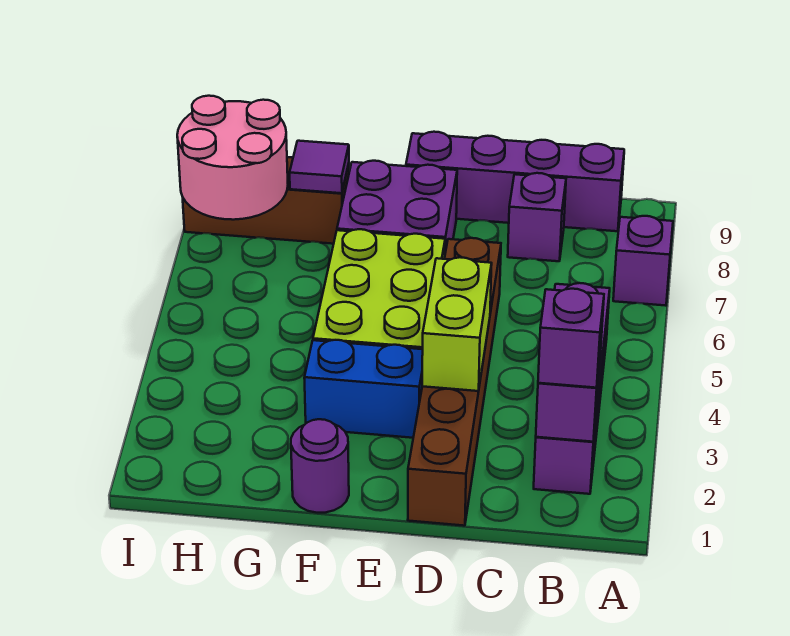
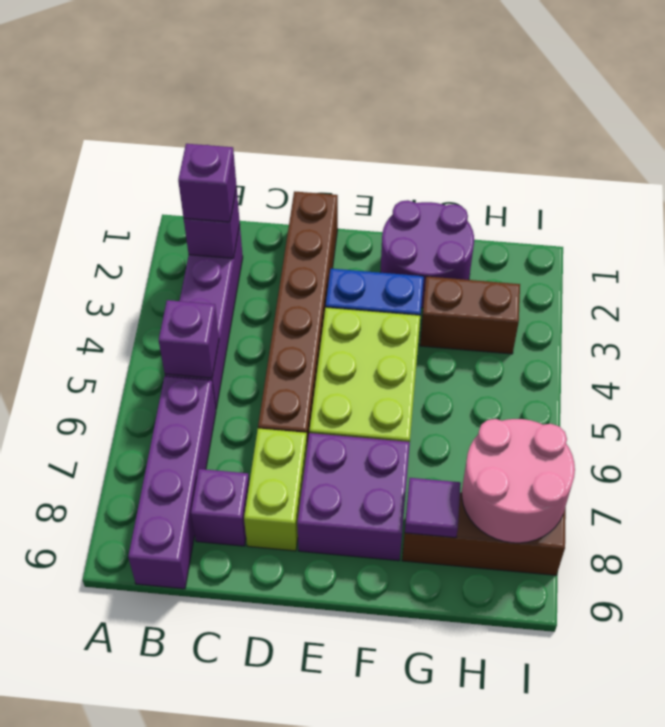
purple 1x1 brick [613,216,673,306] -> purple 1x1 brick moved to [159,300,219,378]
purple 1x4 brick [406,132,624,231] -> purple 1x4 brick turned to [128,376,216,589]
lime 1x2 brick [422,257,492,391] -> lime 1x2 brick moved to [244,429,307,551]
purple 1x1 round brick [291,419,349,513] -> purple 2x2 round brick [381,200,474,308]
none -> brown 1x2 brick [420,276,520,354]

